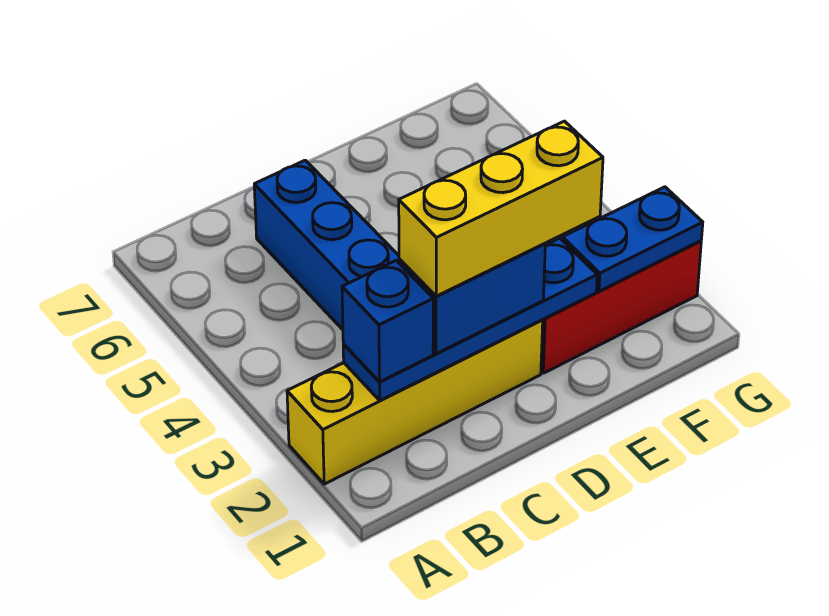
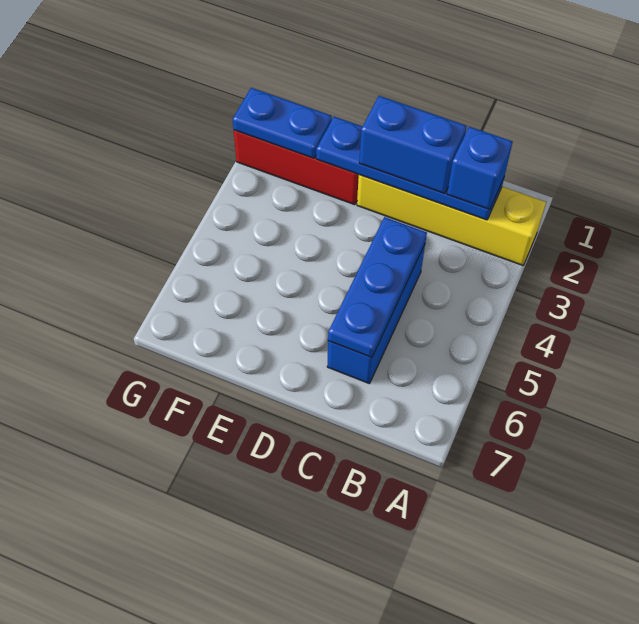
yellow 1x3 brick [399,121,603,296] -> none
none -> blue 1x3 plate [328,217,427,358]

